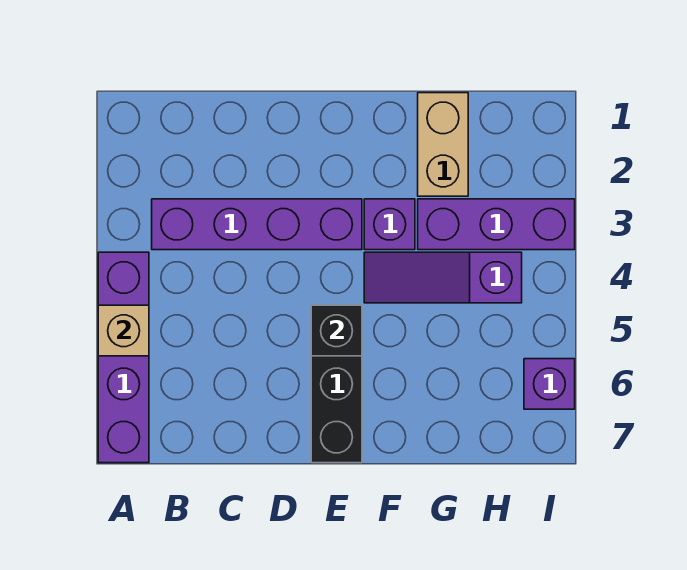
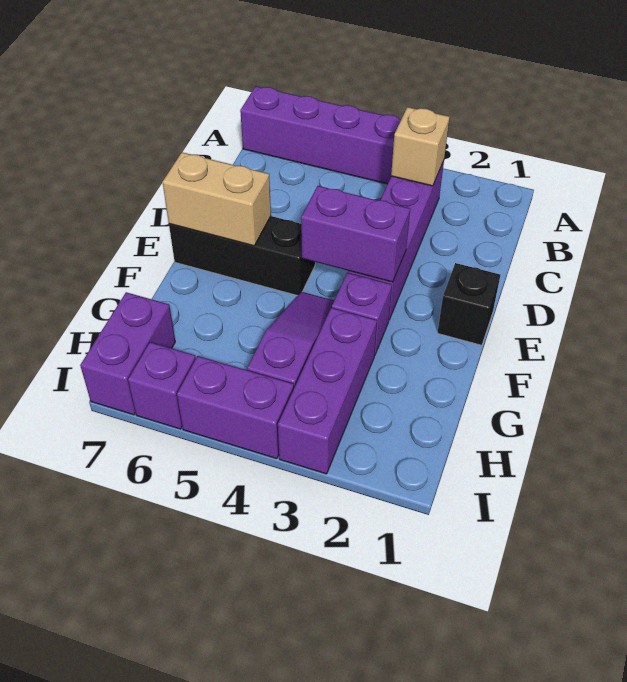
tan 1x1 brick [98,305,149,356] -> tan 1x1 brick moved to [391,107,450,186]
none -> purple 1x2 brick [301,186,410,282]
black 1x1 brick [311,305,362,356] -> black 1x1 brick moved to [438,263,500,345]
tan 1x2 brick [418,93,468,196] -> tan 1x2 brick moved to [163,152,271,246]
none -> purple 1x2 brick [80,292,175,415]
none -> purple 1x2 brick [177,356,294,459]

